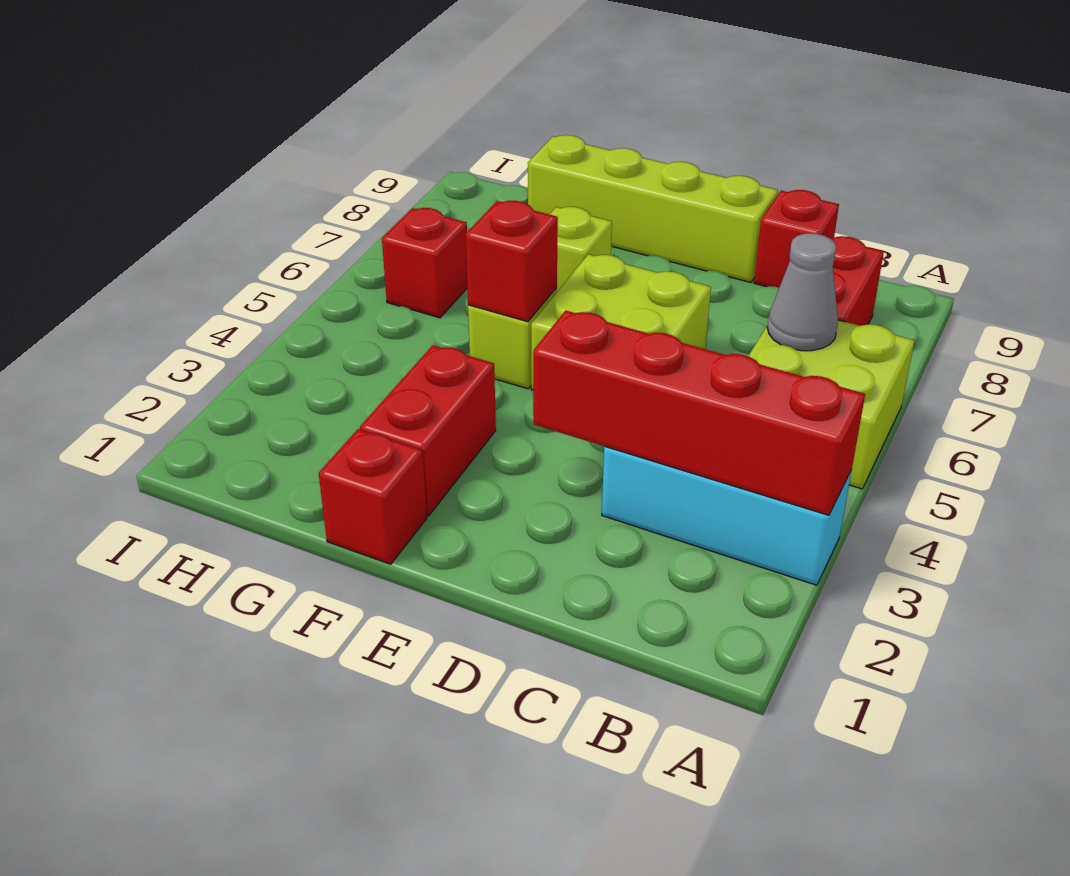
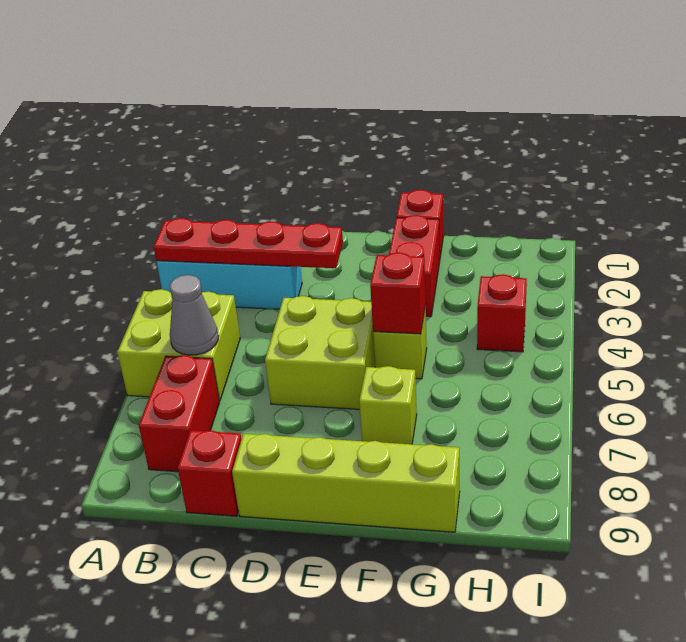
red 1x4 brick [533,311,865,515] -> red 1x4 plate [154,218,343,268]
red 1x1 brick [382,208,467,318] -> red 1x1 brick moved to [477,274,527,352]

